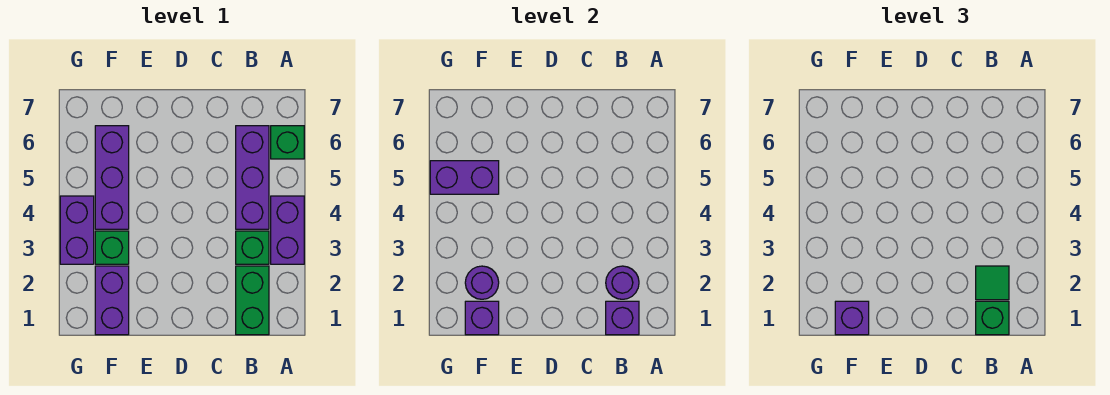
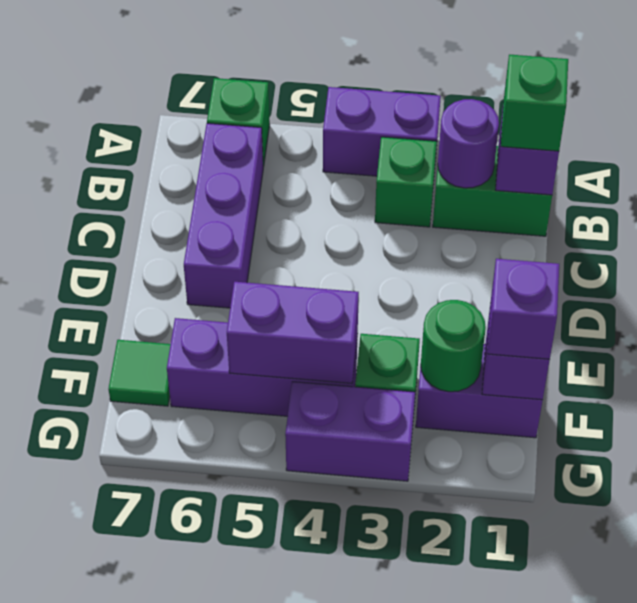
green 1x1 tile [976,266,1009,300] -> green 1x1 tile moved to [108,340,171,406]
purple 1x3 brick [236,126,269,229] -> purple 1x3 brick turned to [184,123,263,308]
purple 1x1 round brick [465,266,499,299] -> green 1x1 round brick [421,300,486,392]
purple 1x2 brick [430,161,499,194] -> purple 1x2 brick turned to [227,282,359,384]

